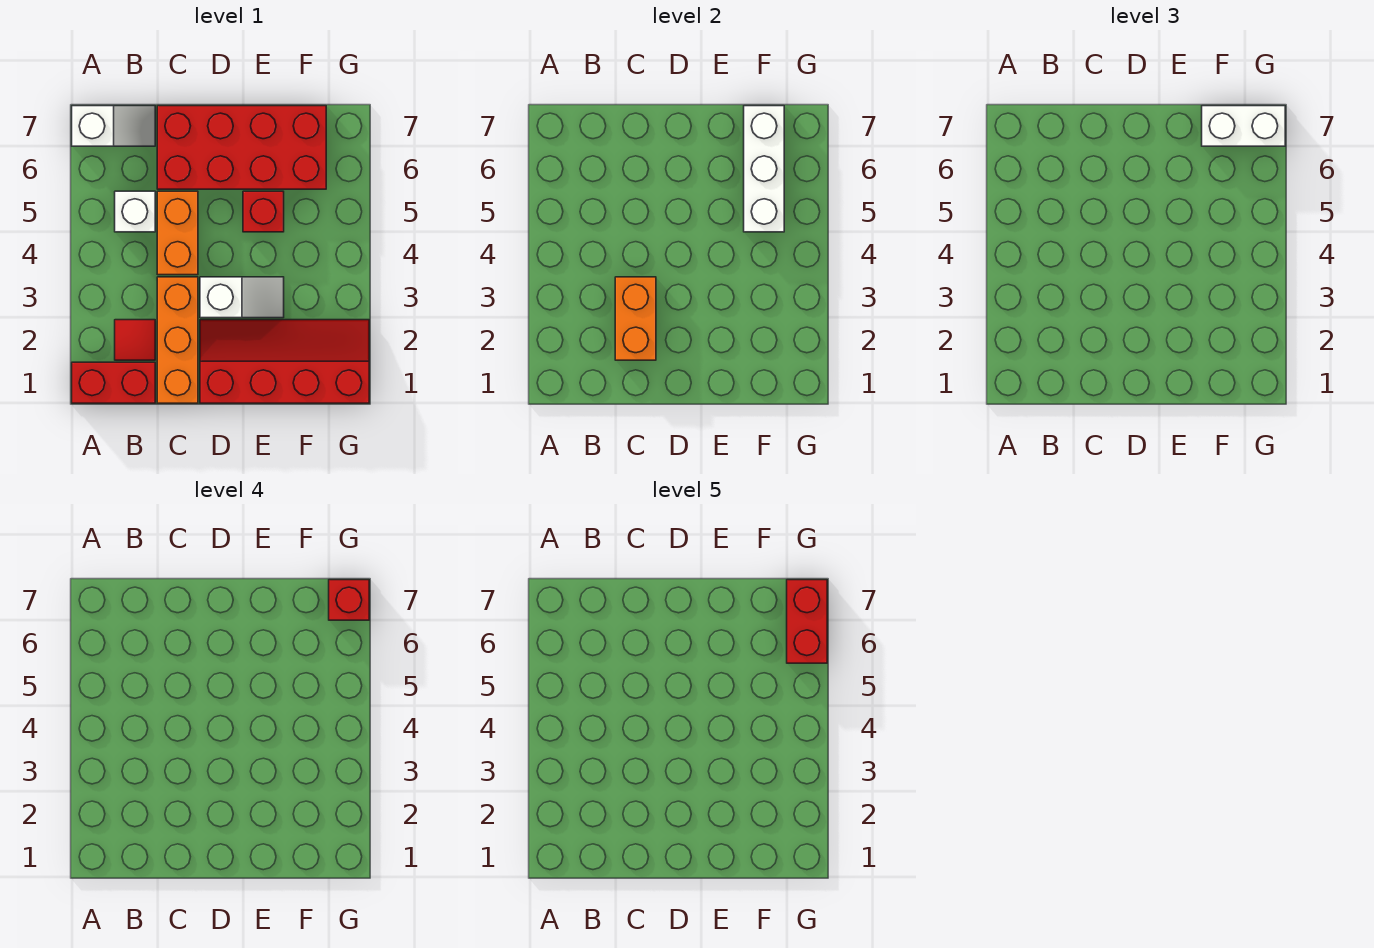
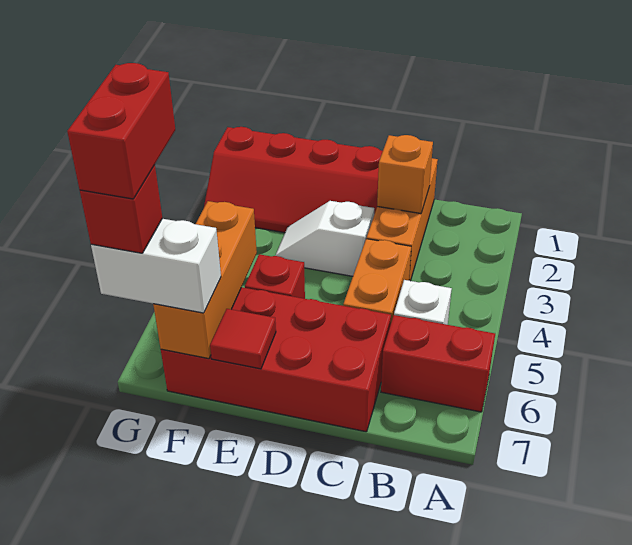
red 1x2 brick [72,362,155,403] -> red 1x2 brick moved to [381,315,495,412]
white 1x2 slope [72,106,155,146] -> none
red 1x1 tile [115,320,155,360] -> red 1x1 tile moved to [210,309,276,369]
orange 1x2 brick [615,277,656,360] -> orange 1x1 brick [377,135,433,214]
white 1x3 brick [744,106,784,232] -> orange 1x3 brick [153,201,257,359]

